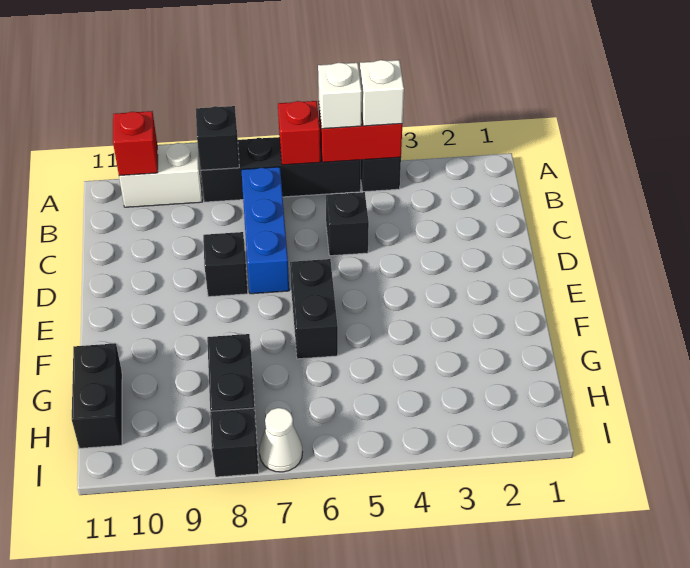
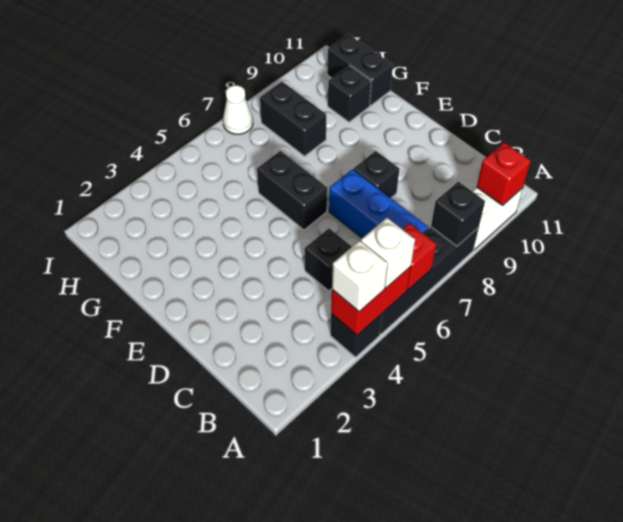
black 1x1 brick [210,408,259,477] -> black 1x1 brick moved to [328,65,371,122]

